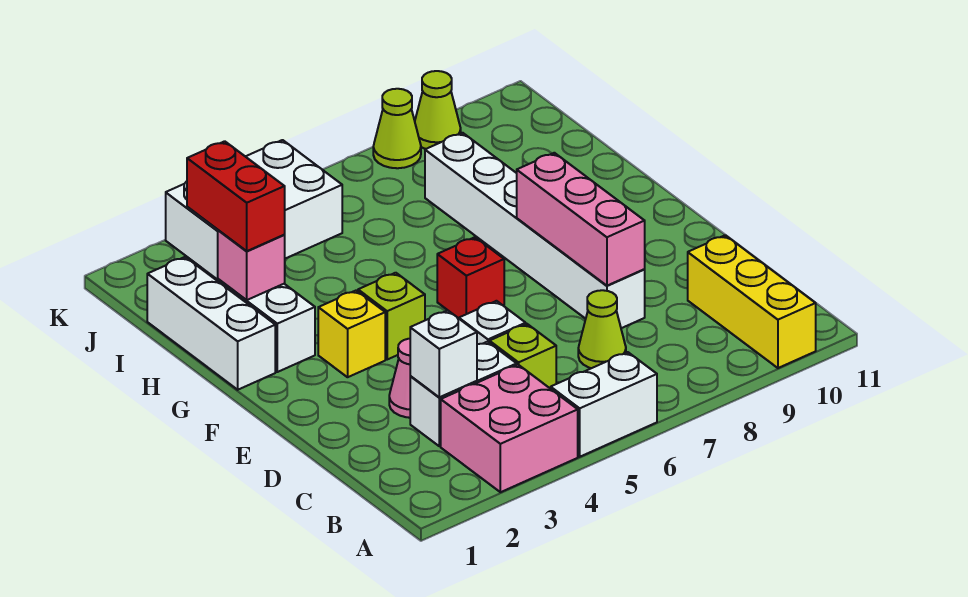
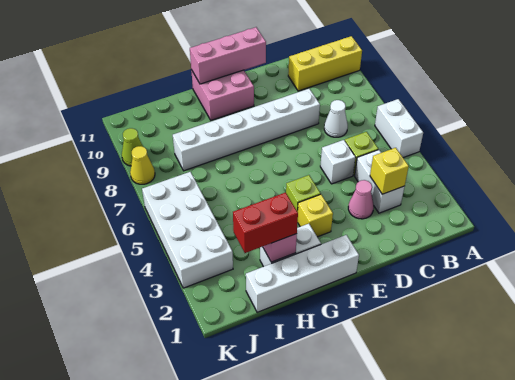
pink 2x2 brick [441,365,578,492] -> pink 2x2 brick moved to [191,70,254,120]
white 1x1 brick [410,310,477,397] -> yellow 1x1 brick [370,148,409,194]
lime 1x1 cone [578,290,626,368] -> white 1x1 cone [324,100,348,137]
pink 1x3 brick [517,153,645,286] -> pink 1x3 brick moved to [190,27,266,84]
red 1x1 brick [437,237,504,318] -> none
white 1x3 brick [147,257,275,390] -> white 1x4 brick [246,235,359,312]
white 2x3 brick [166,140,342,280] -> white 2x4 brick [142,172,233,288]
lime 1x1 cone [373,89,421,168] -> yellow 1x1 cone [130,146,155,184]

